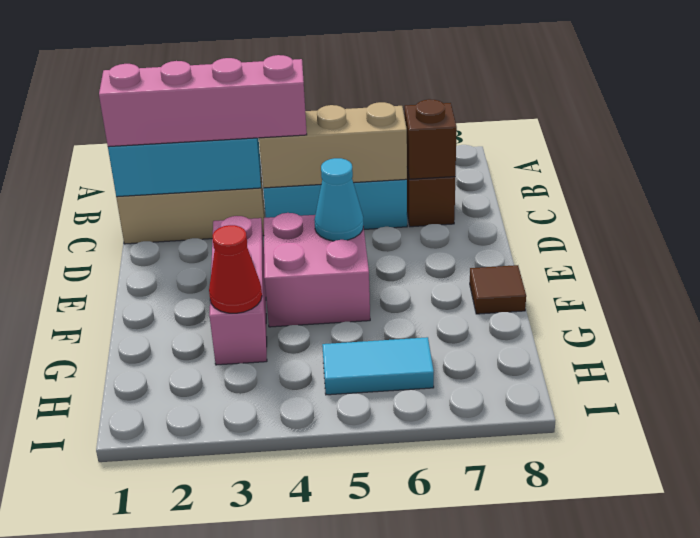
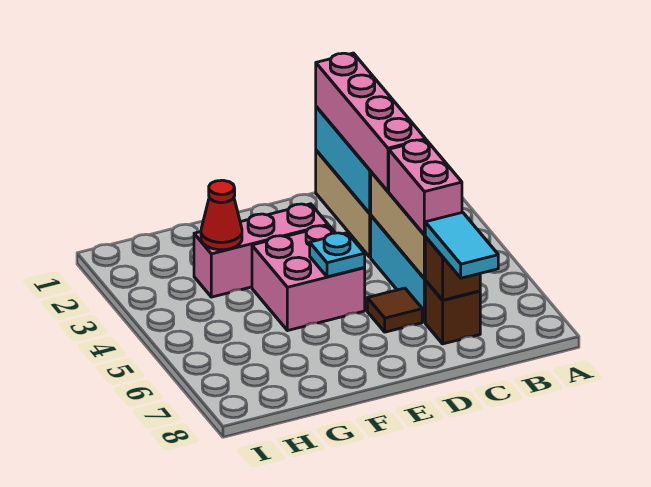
none -> pink 1x2 brick [389,140,462,235]
cyan 1x1 cone [315,158,363,241] -> cyan 1x1 plate [310,233,365,277]
brown 1x1 tile [470,265,526,314] -> brown 1x1 tile moved to [367,288,422,332]
cyan 1x2 tile [322,337,434,395] -> cyan 1x2 tile moved to [425,212,498,278]

